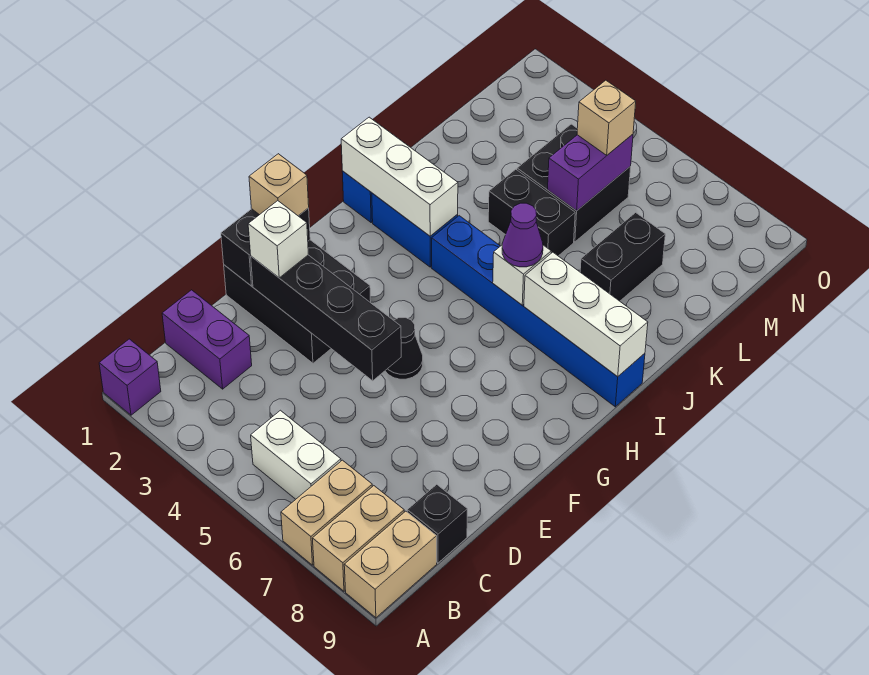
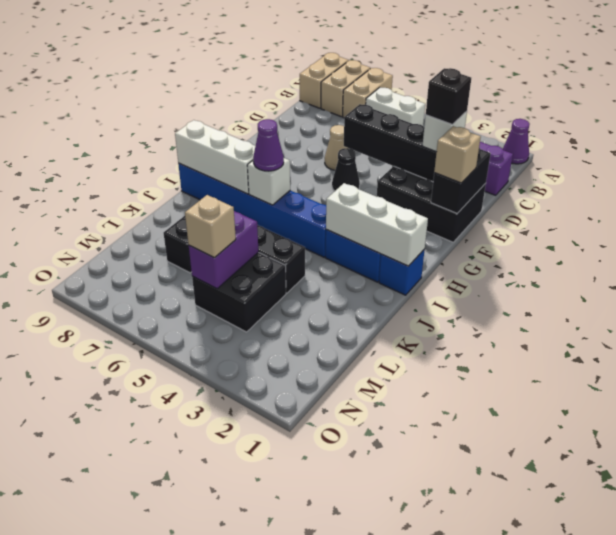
purple 1x1 brick [99,339,161,415] -> purple 1x1 cone [503,119,529,164]
black 1x1 brick [407,484,467,563] -> black 1x1 brick moved to [426,68,471,124]
none -> tan 1x1 cone [325,125,347,170]

